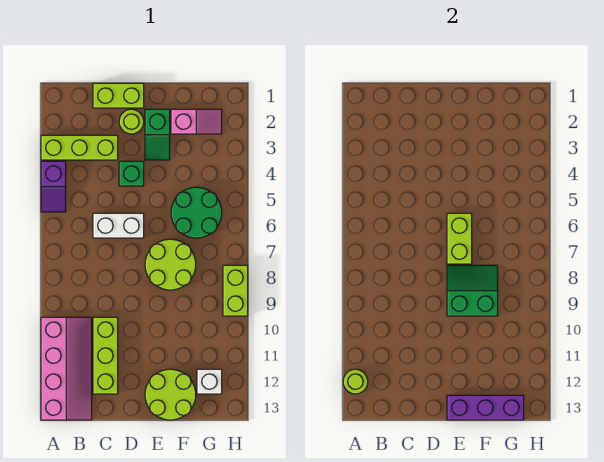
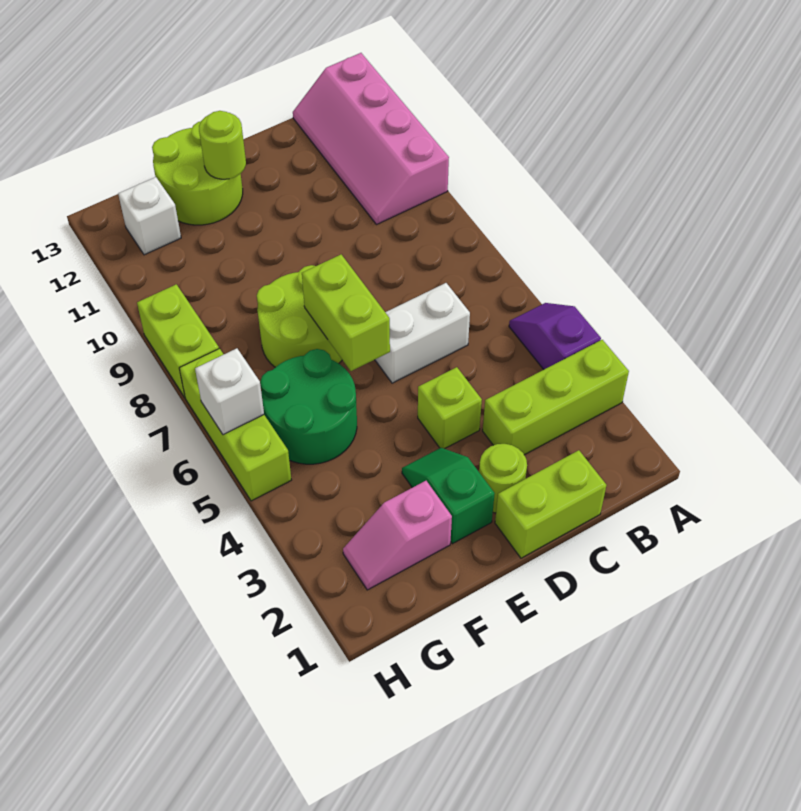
lime 1x1 round brick [343,369,368,394] -> lime 1x1 round brick moved to [199,111,246,179]
lime 1x3 brick [93,317,118,394] -> lime 1x3 brick moved to [179,349,291,501]
green 1x1 brick [119,161,144,186] -> lime 1x1 brick [418,367,482,449]
green 2x2 slope [447,265,498,316] -> none
purple 1x3 brick [447,395,524,420] -> none
none -> white 1x1 brick [195,348,264,435]

